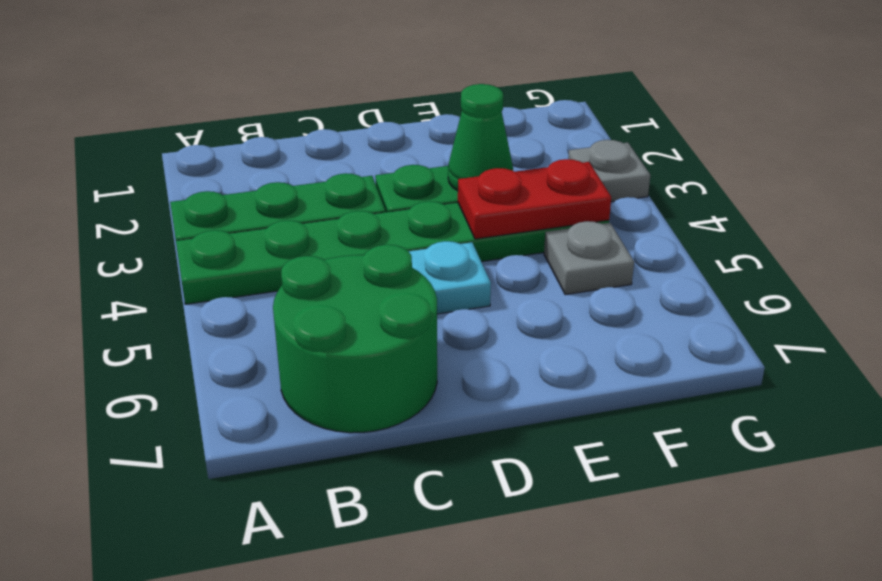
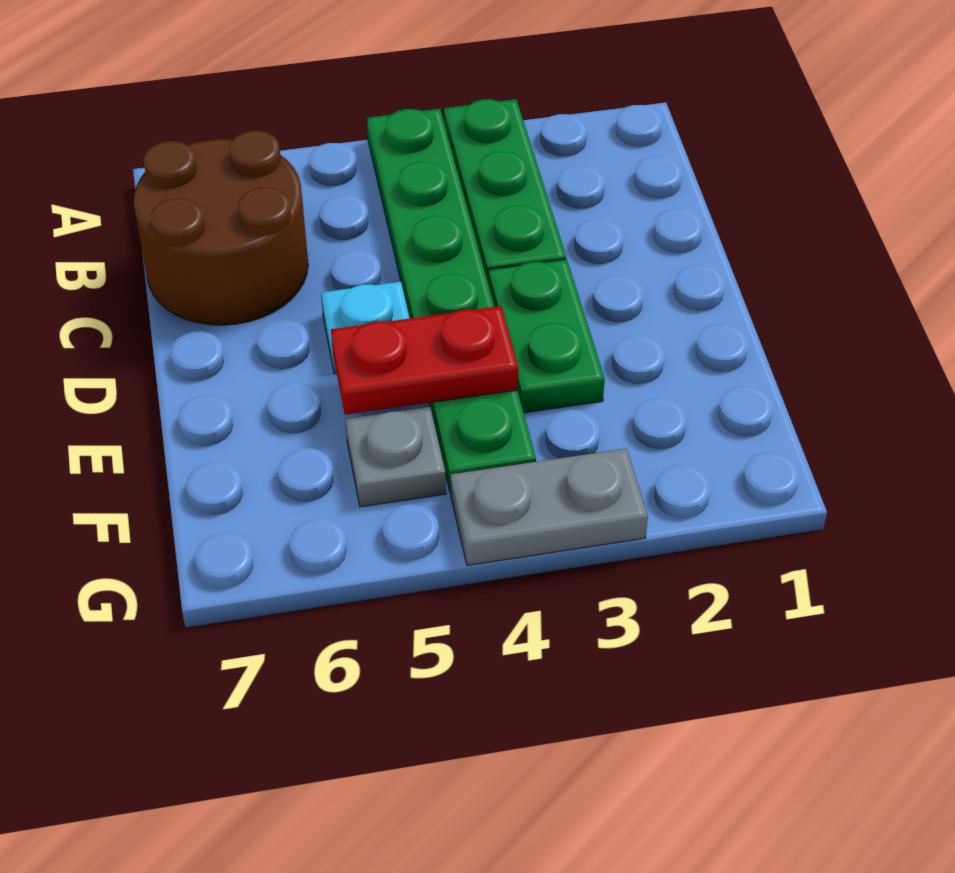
green 2x2 round brick [273,245,437,433] -> brown 2x2 round brick [134,131,308,325]
green 1x1 cone [448,84,513,191] -> none
red 1x2 plate [458,159,611,239] -> red 1x2 plate turned to [331,306,518,415]
grey 1x1 plate [568,140,650,202] -> grey 1x2 plate [451,449,648,565]

